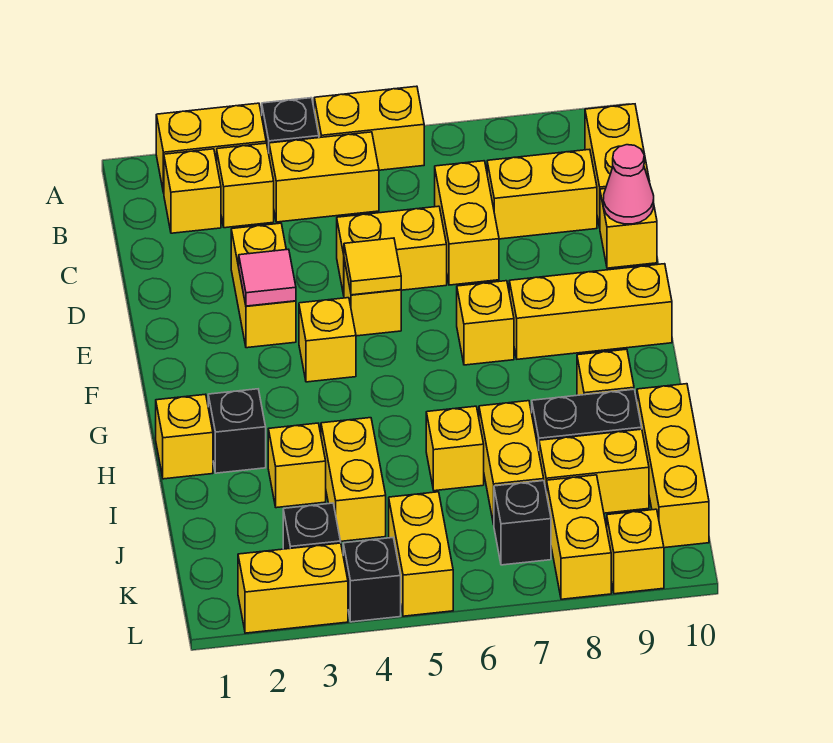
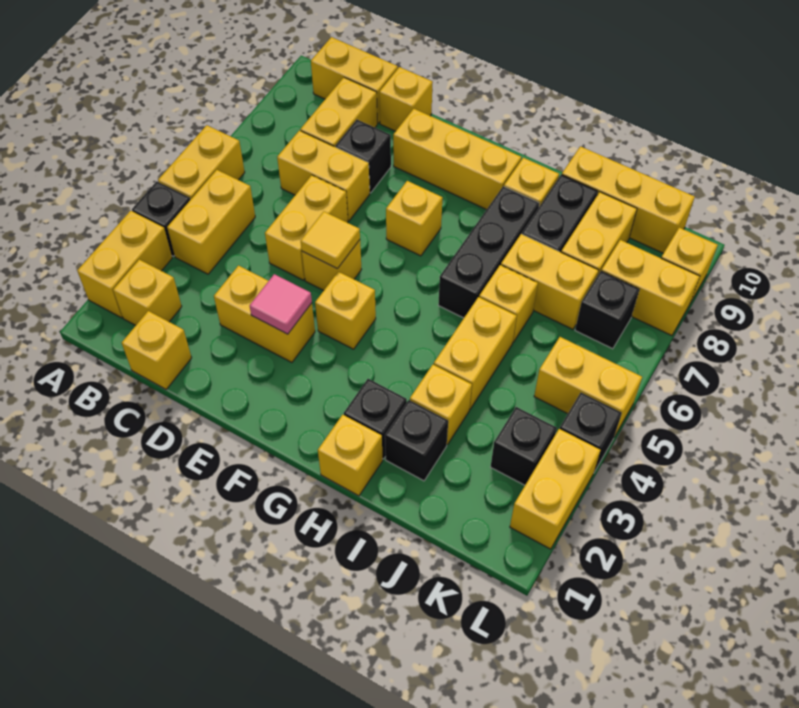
yellow 1x1 brick [217,143,274,228] -> yellow 1x1 brick moved to [122,311,192,389]
none -> black 1x1 brick [336,120,391,193]
pink 1x1 cone [603,145,654,224] -> none
yellow 1x3 brick [509,264,672,359] -> yellow 1x3 brick turned to [393,109,521,210]
none -> black 1x3 brick [438,186,539,318]
none -> black 1x1 brick [385,400,448,481]
yellow 1x2 brick [321,418,386,541] -> yellow 1x2 brick turned to [434,297,517,409]

